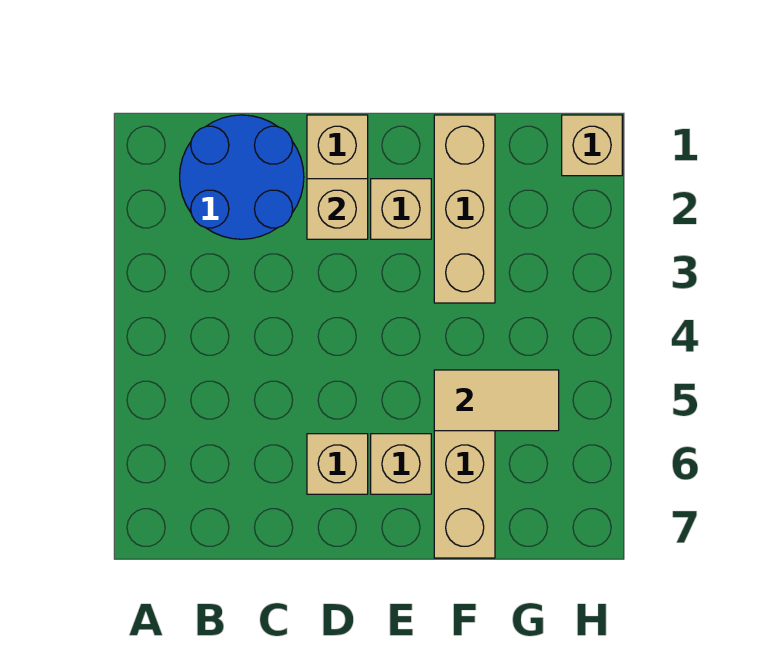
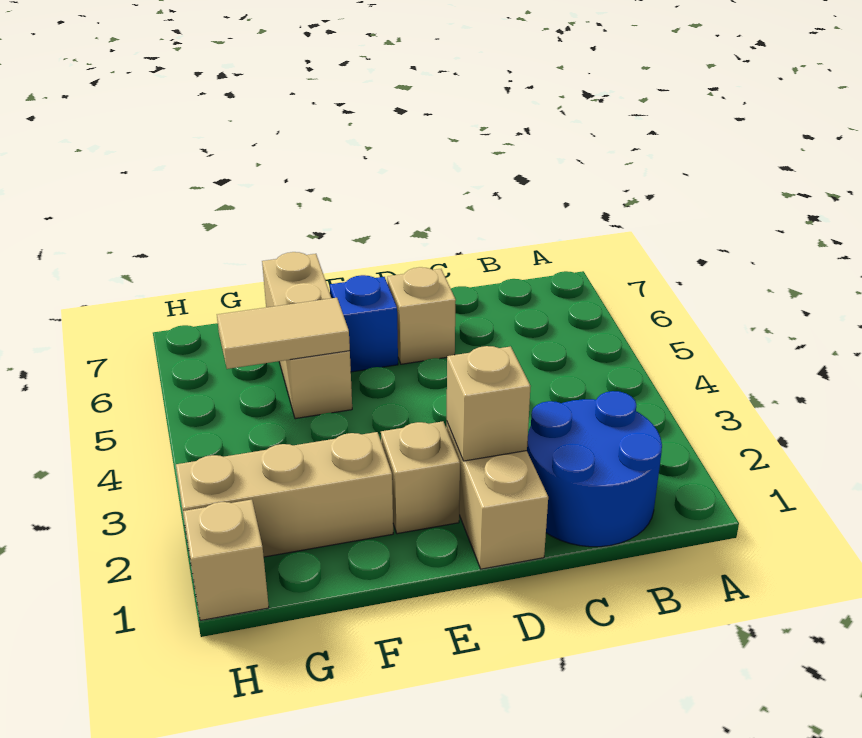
tan 1x1 brick [371,434,431,494] -> blue 1x1 brick [330,275,398,372]
tan 1x3 brick [434,115,495,303] -> tan 1x3 brick turned to [176,432,393,557]

